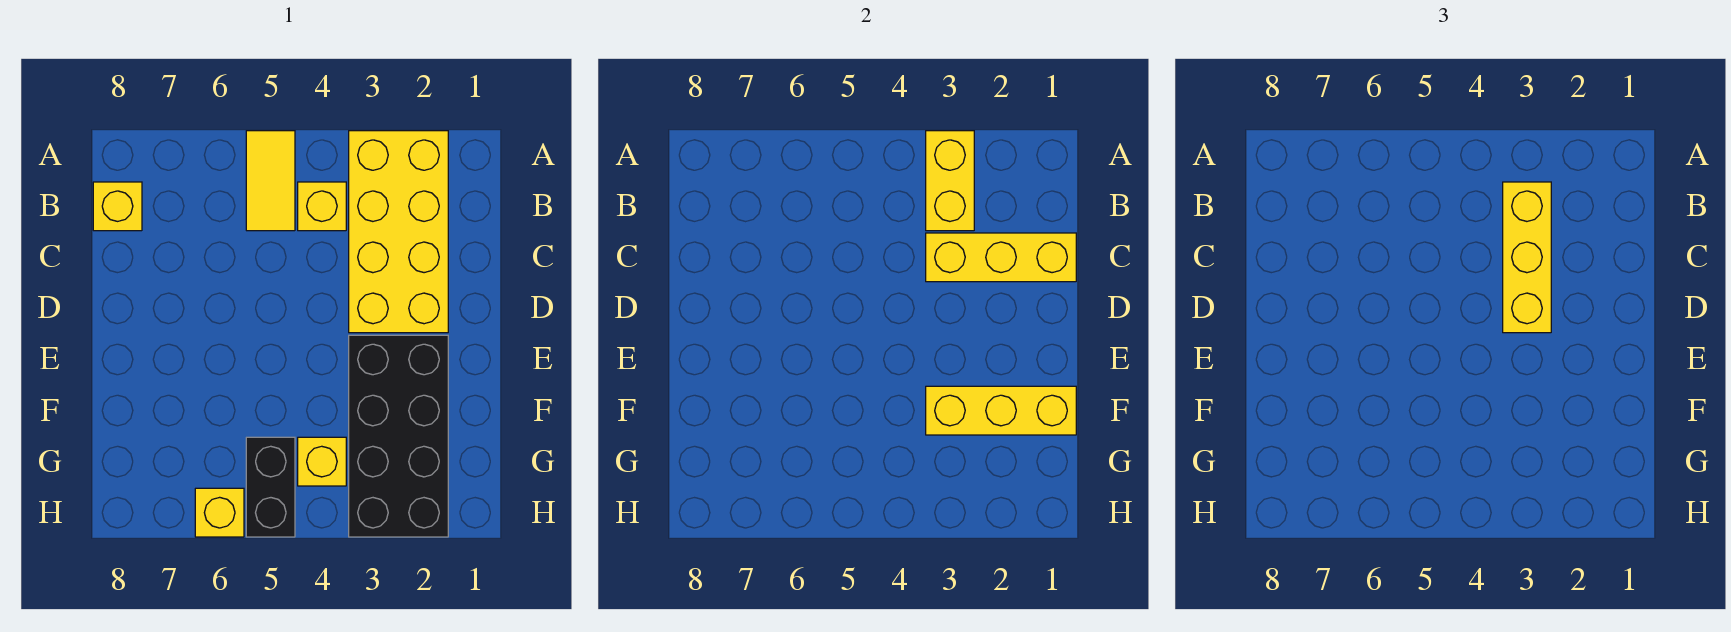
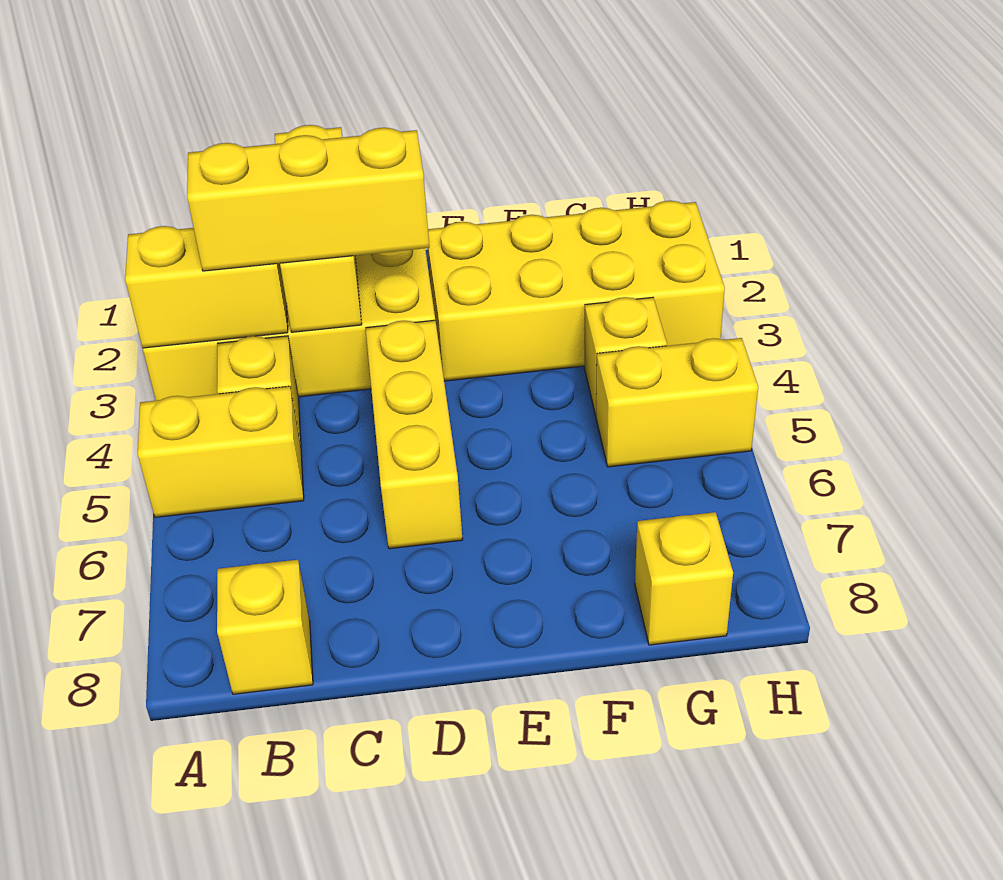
yellow 1x2 tile [246,131,295,231] -> yellow 1x2 brick [138,386,304,517]
black 2x4 brick [349,335,448,537] -> yellow 2x4 brick [427,201,725,381]
yellow 1x3 brick [926,386,1076,435] -> yellow 1x3 brick moved to [366,320,463,549]
black 1x2 brick [246,437,295,537] -> yellow 1x2 brick [596,338,758,467]
yellow 1x1 brick [195,488,244,537] -> yellow 1x1 brick moved to [635,512,733,645]

